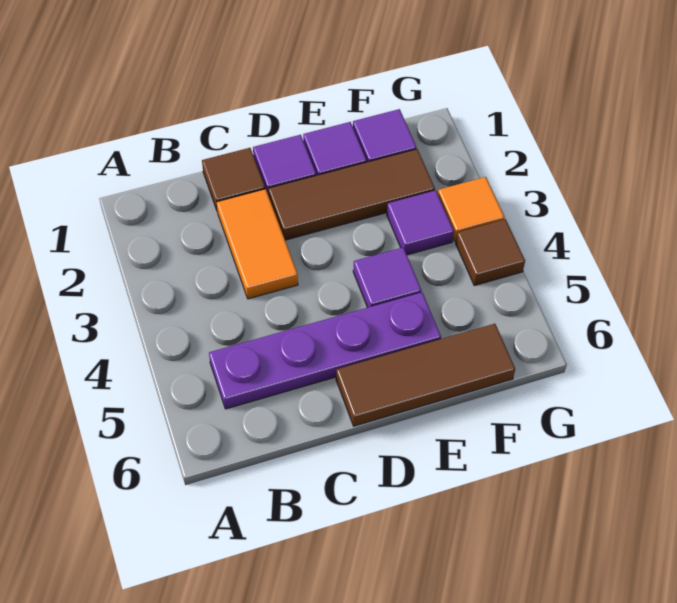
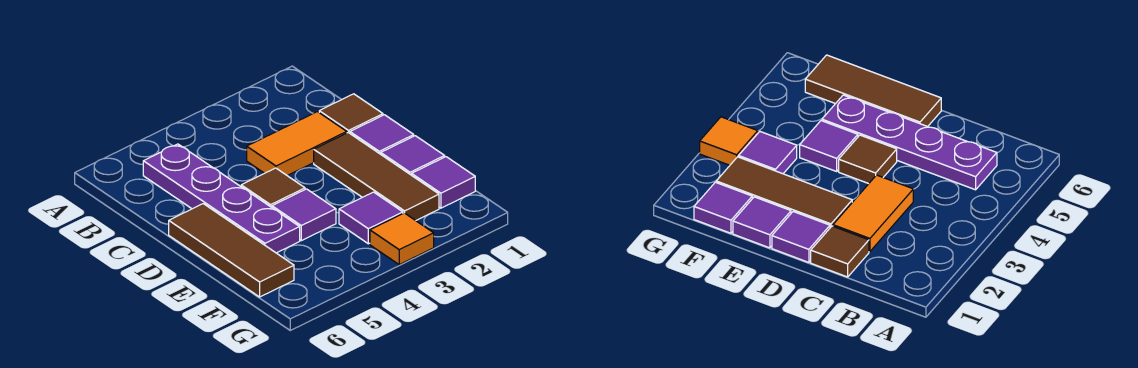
brown 1x1 tile [456,219,525,286] -> brown 1x1 tile moved to [241,168,305,207]

